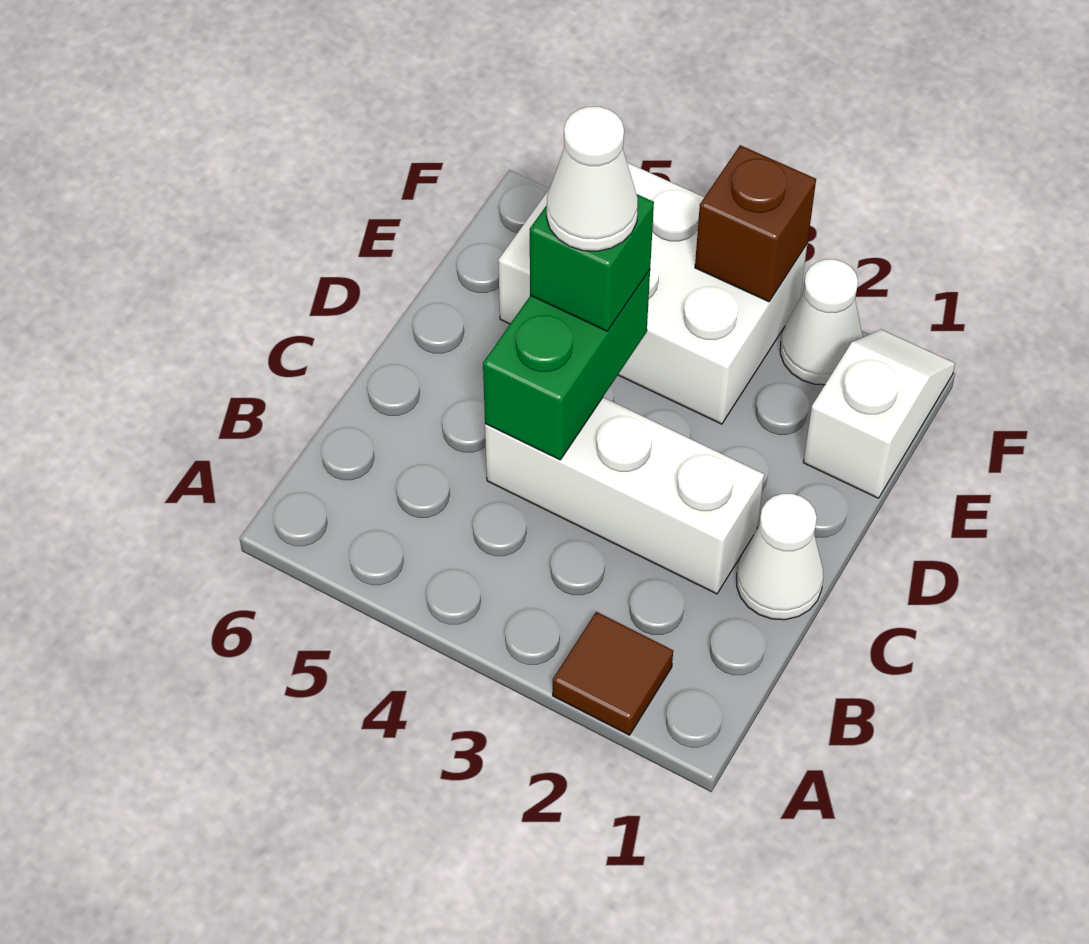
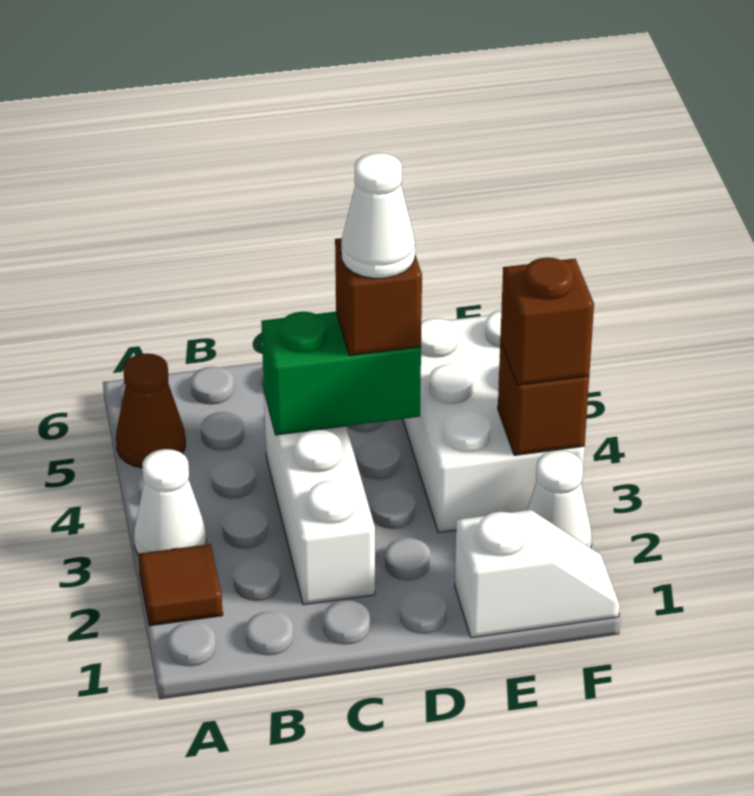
none -> brown 1x1 cone [116,353,185,468]
white 1x1 cone [737,494,823,620] -> white 1x1 cone moved to [134,449,206,554]
green 1x1 brick [530,194,654,331] -> brown 1x1 brick [335,238,422,356]
none -> brown 1x1 brick [500,258,594,385]

